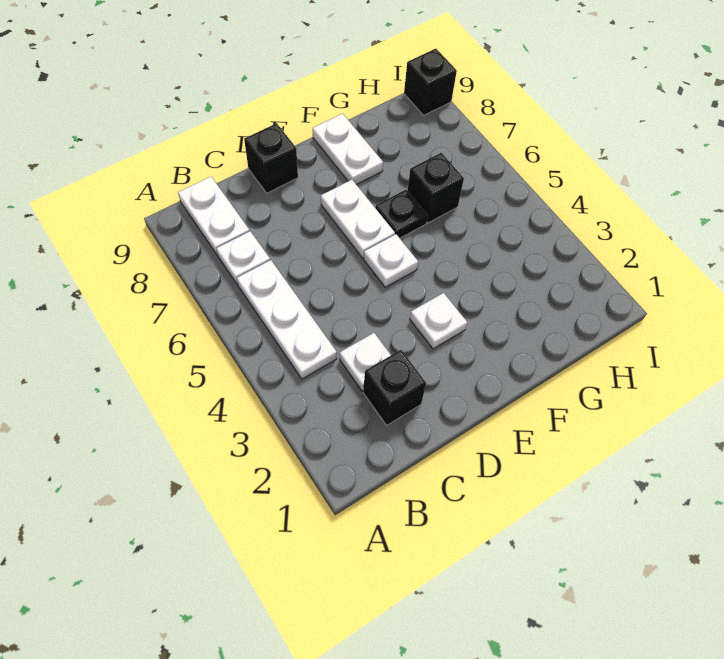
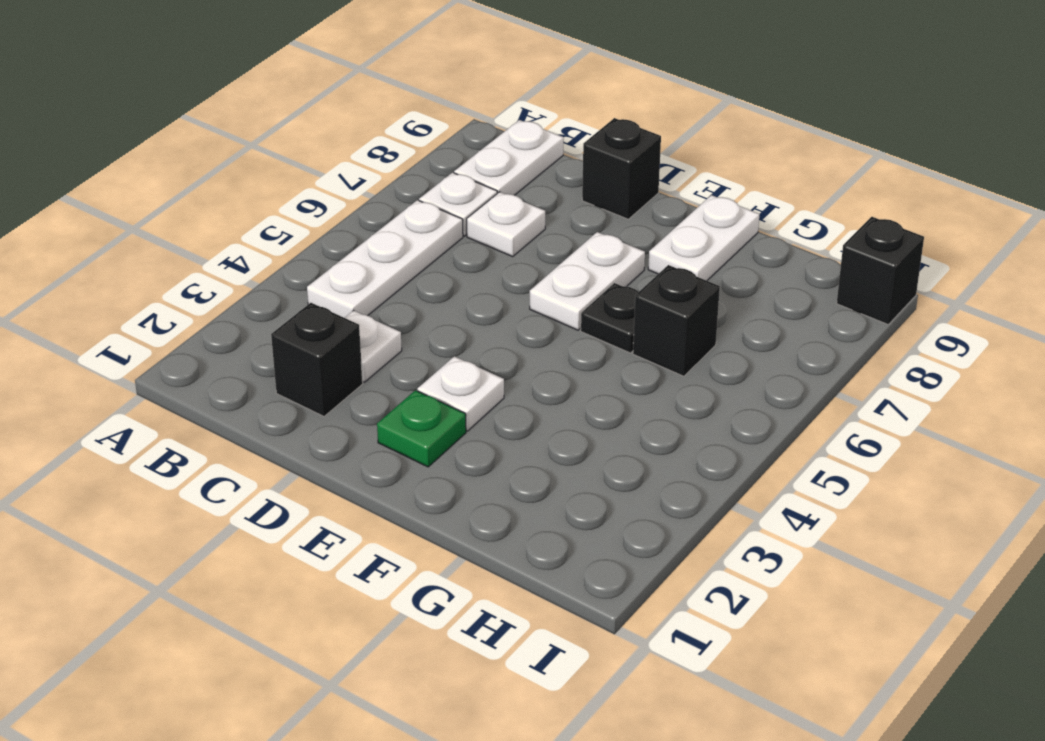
none -> green 1x1 plate [377,390,466,467]
white 1x1 plate [364,234,418,287] -> white 1x1 plate moved to [467,192,545,256]

